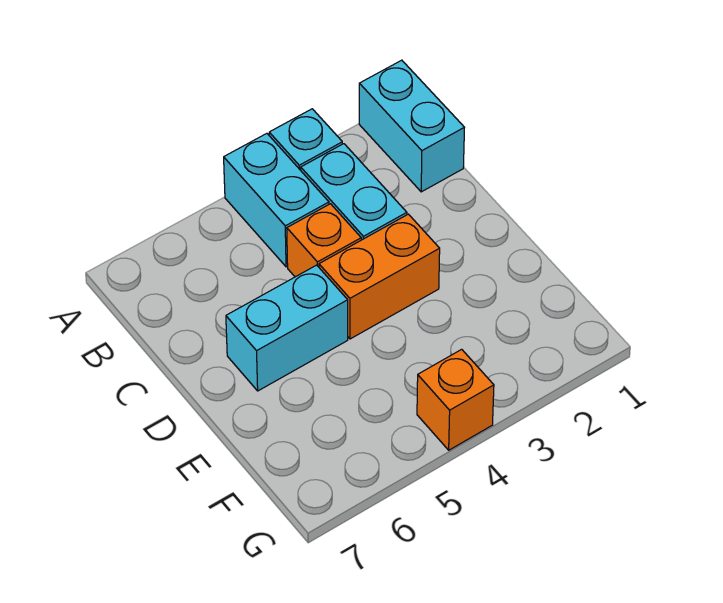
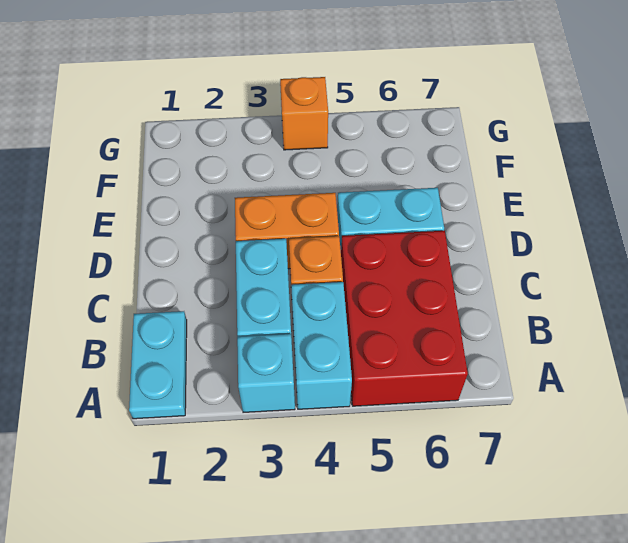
cyan 1x2 brick [359,60,465,192] -> cyan 1x2 plate [129,311,187,419]
none -> red 2x3 brick [341,231,468,406]

